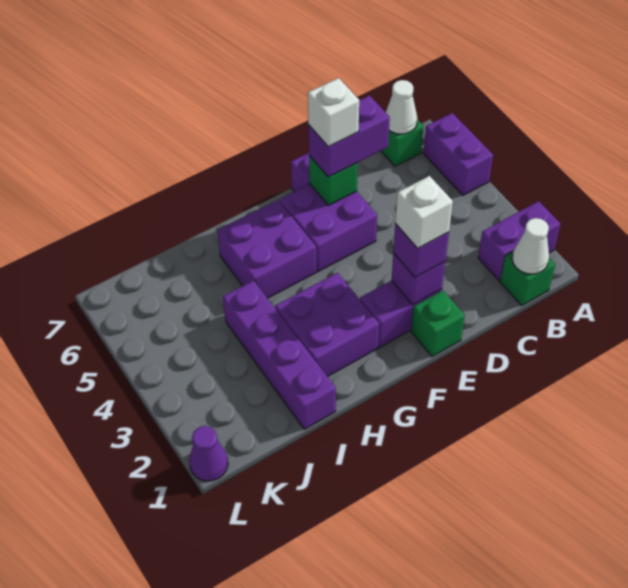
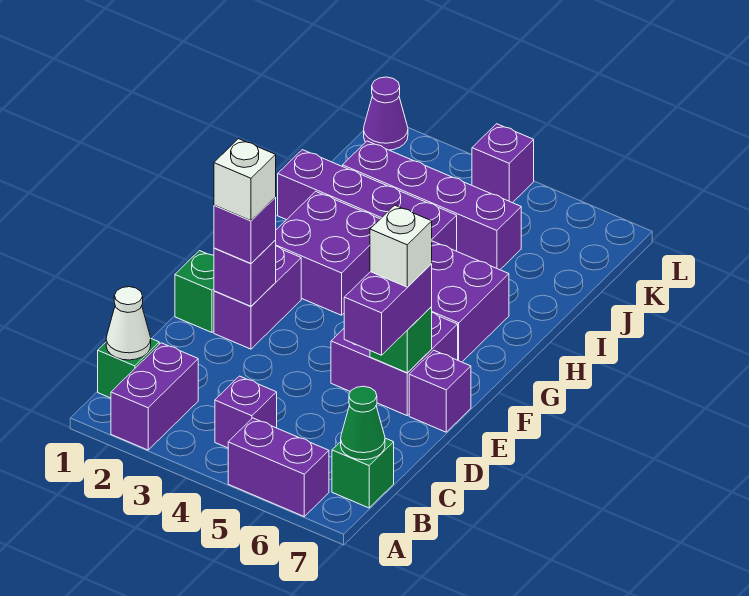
none -> purple 1x1 brick [215,376,277,448]
white 1x1 cone [386,80,417,134] -> green 1x1 cone [341,386,385,460]
none -> purple 1x4 brick [343,141,521,270]
none -> purple 1x1 brick [472,124,534,203]

